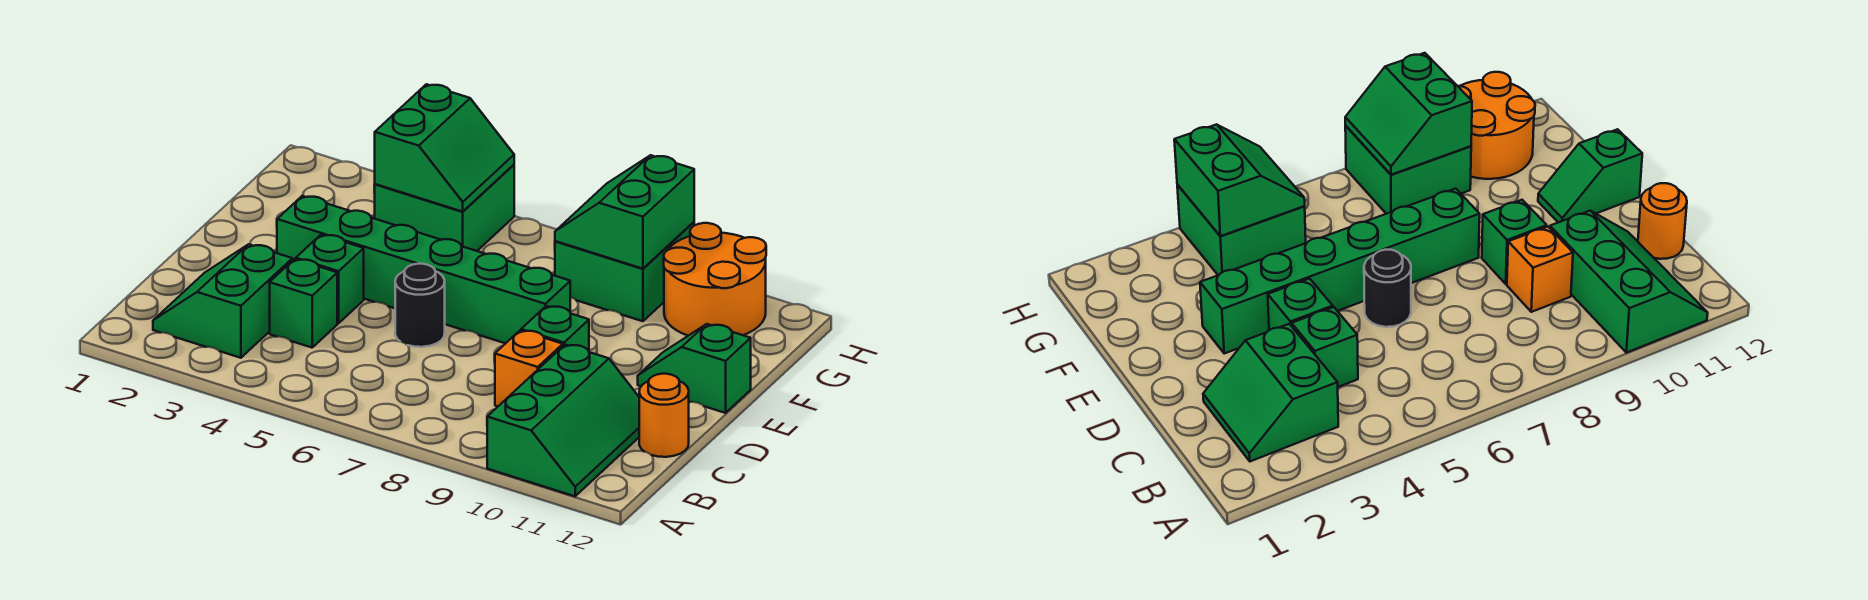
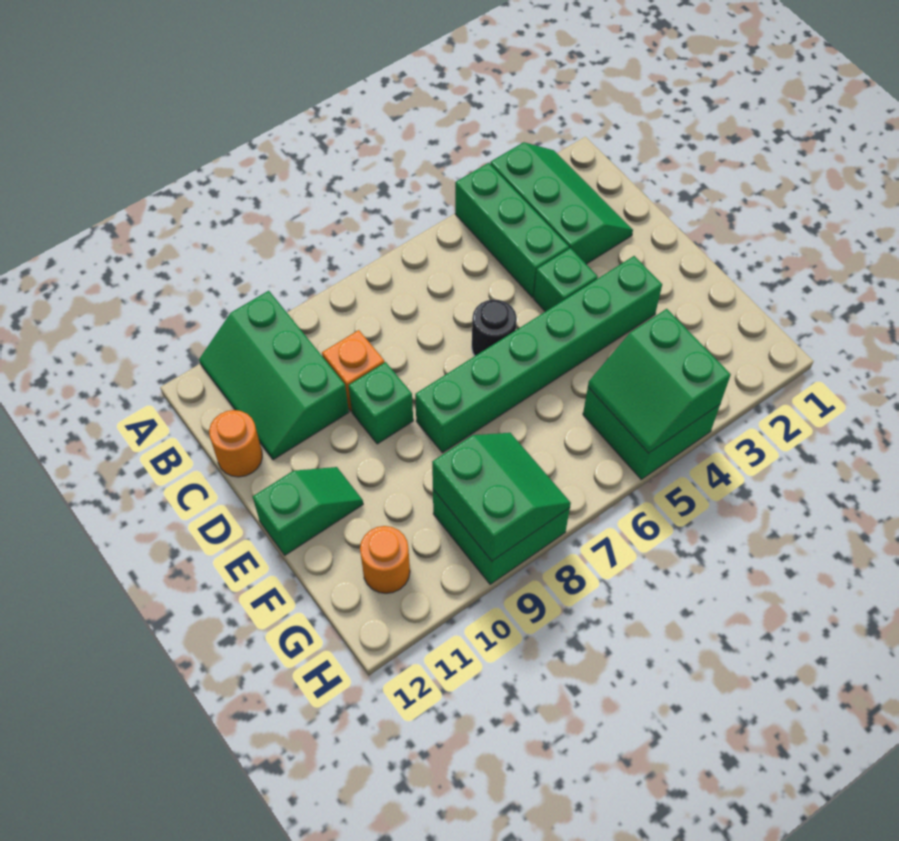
green 2x2 slope [153,244,292,358] -> green 2x3 slope [490,142,633,264]
green 1x1 brick [270,259,337,348] -> green 1x3 brick [455,163,569,298]
orange 2x2 round brick [664,223,766,336] -> orange 1x1 round brick [360,526,410,593]

